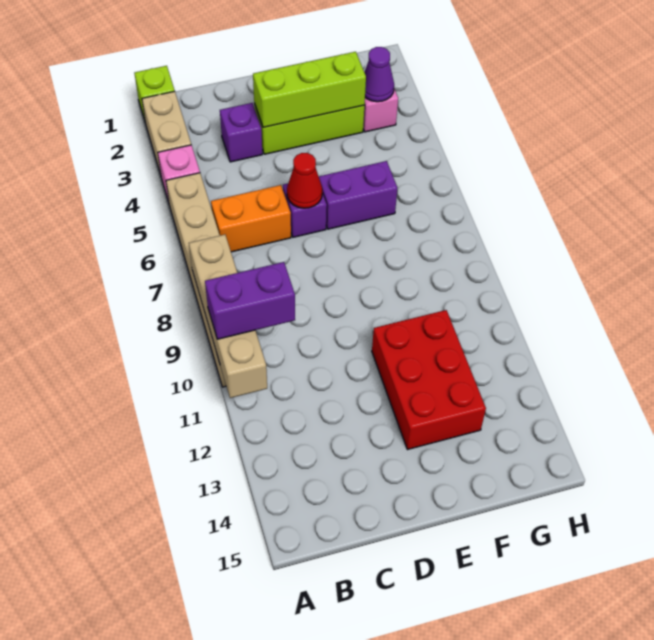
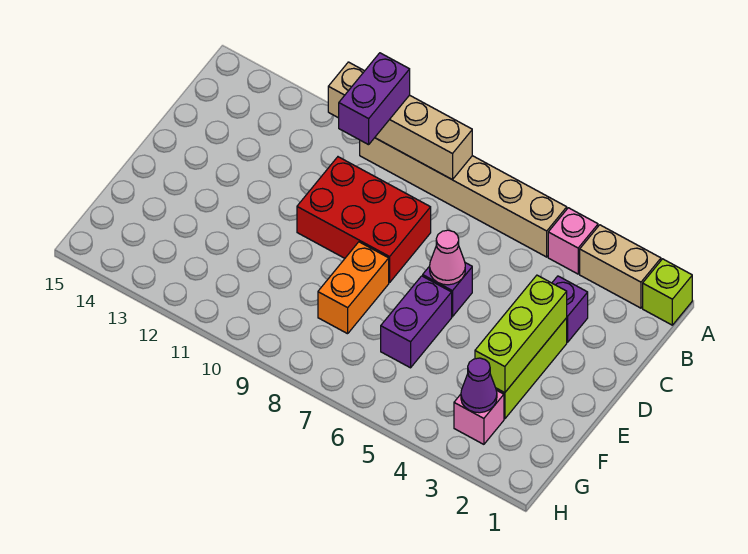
orange 1x2 brick [211,185,291,252] -> orange 1x2 brick moved to [318,242,389,334]
red 1x1 cone [287,153,322,208] -> pink 1x1 cone [430,230,465,285]
red 2x3 brick [372,310,486,450] -> red 2x3 brick moved to [297,157,431,283]

